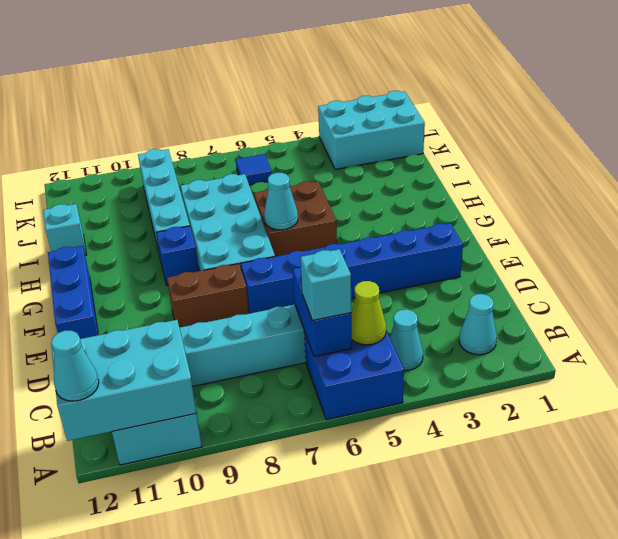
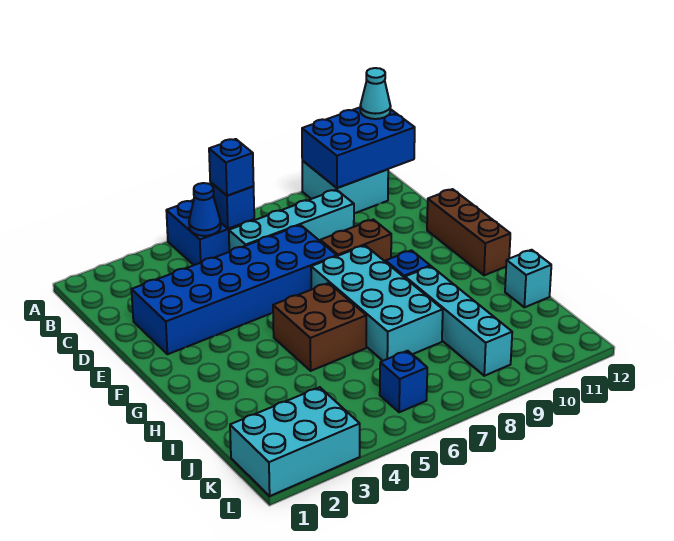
cyan 2x3 brick [51,320,197,441] -> blue 2x3 brick [302,108,415,188]
cyan 1x1 cone [459,294,497,355] -> none
cyan 1x1 cone [390,309,423,371] -> none
lime 1x1 cone [351,281,386,345] -> blue 1x1 cone [189,183,221,236]
blue 1x2 brick [293,267,352,356] -> blue 1x1 brick [210,182,254,229]
cyan 1x1 brick [301,249,351,321] -> blue 1x1 brick [209,139,254,196]
blue 1x6 brick [241,223,463,313] -> blue 2x6 brick [131,225,337,354]
blue 1x3 brick [48,246,98,339] -> brown 1x3 brick [427,189,510,275]
cyan 1x1 cone [264,173,298,230] -> none
blue 1x1 tile [236,154,272,185] -> blue 1x1 brick [380,351,427,412]

